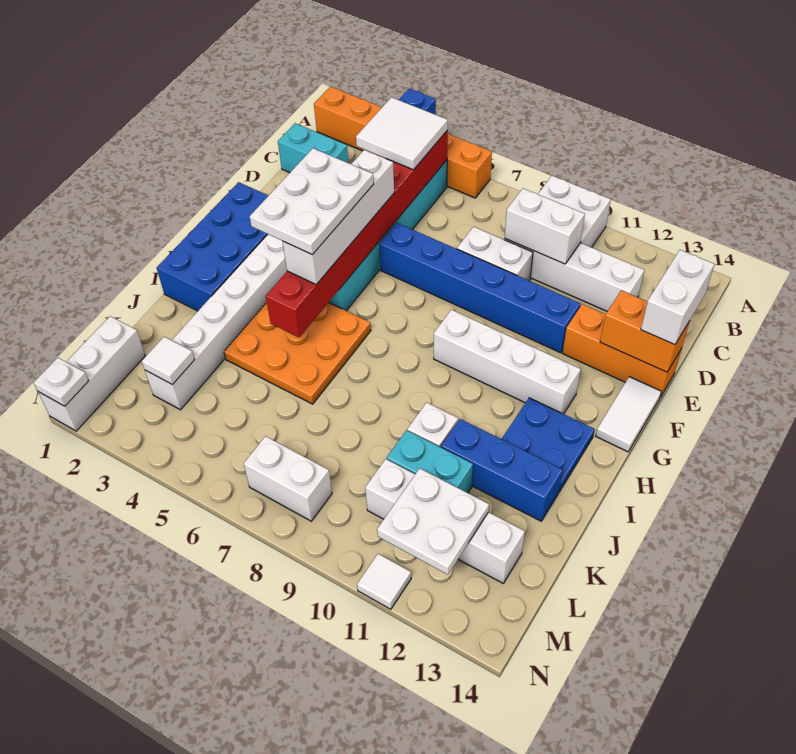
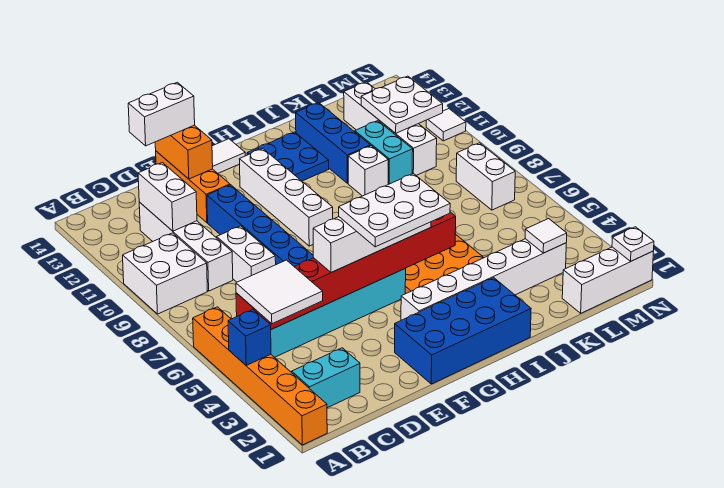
cyan 1x2 brick [278,123,348,173] -> cyan 1x2 brick turned to [292,348,360,408]
white 1x2 brick [505,188,585,264] -> white 1x2 brick moved to [138,163,197,231]

